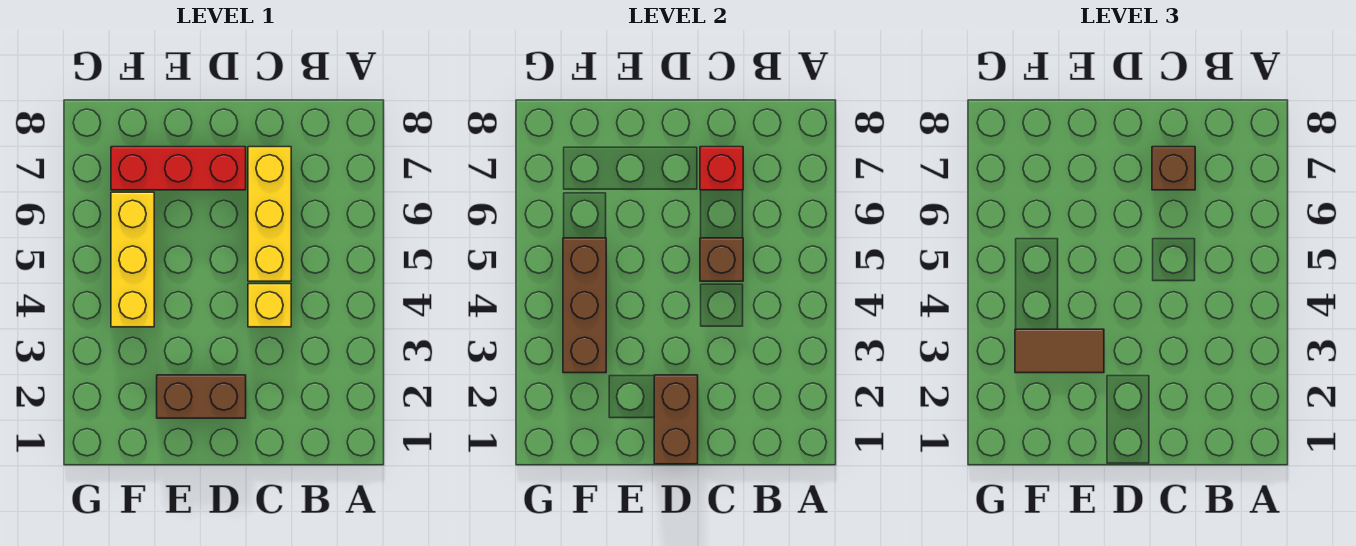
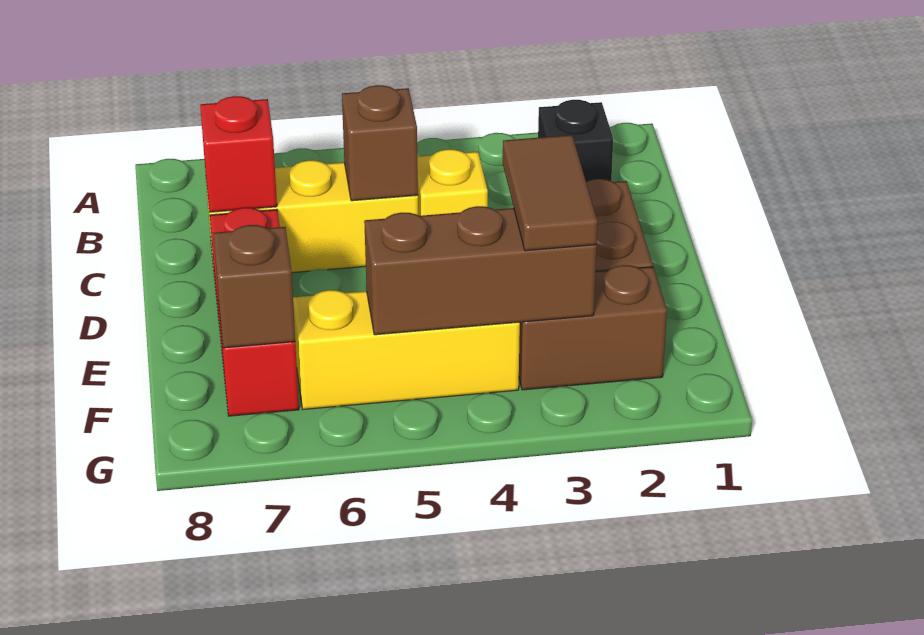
none -> black 1x1 brick [538,100,613,182]
brown 1x1 brick [1152,147,1195,190] -> brown 1x1 brick moved to [213,225,295,348]
brown 1x2 brick [654,375,698,464] -> brown 1x2 brick moved to [519,265,667,390]

